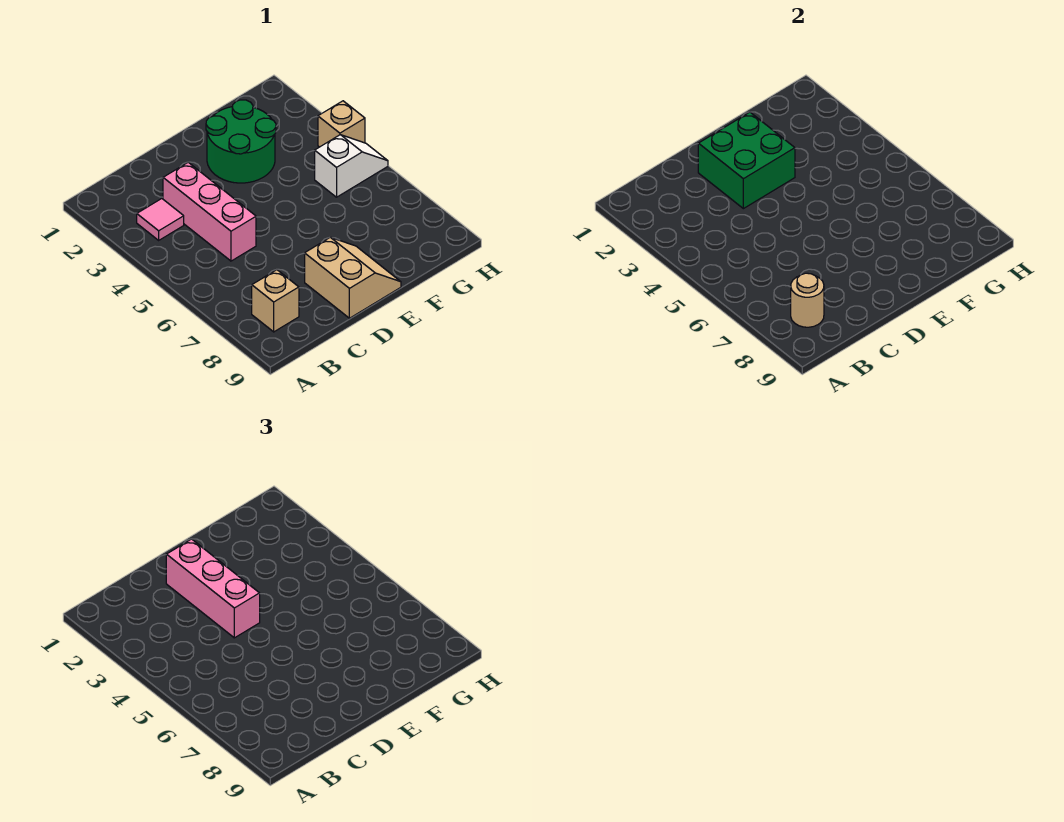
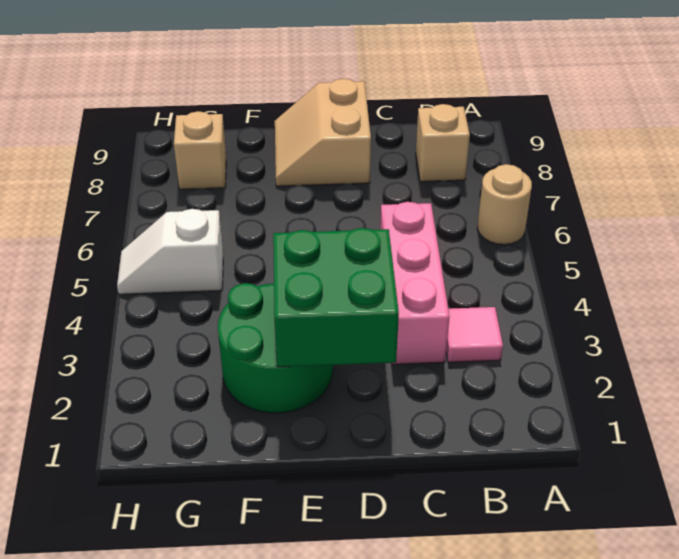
tan 1x1 round brick [791,273,824,327] -> tan 1x1 round brick moved to [477,164,532,245]
pink 1x3 brick [166,539,260,638] -> none
tan 1x1 brick [318,101,365,147] -> tan 1x1 brick moved to [174,111,226,189]

